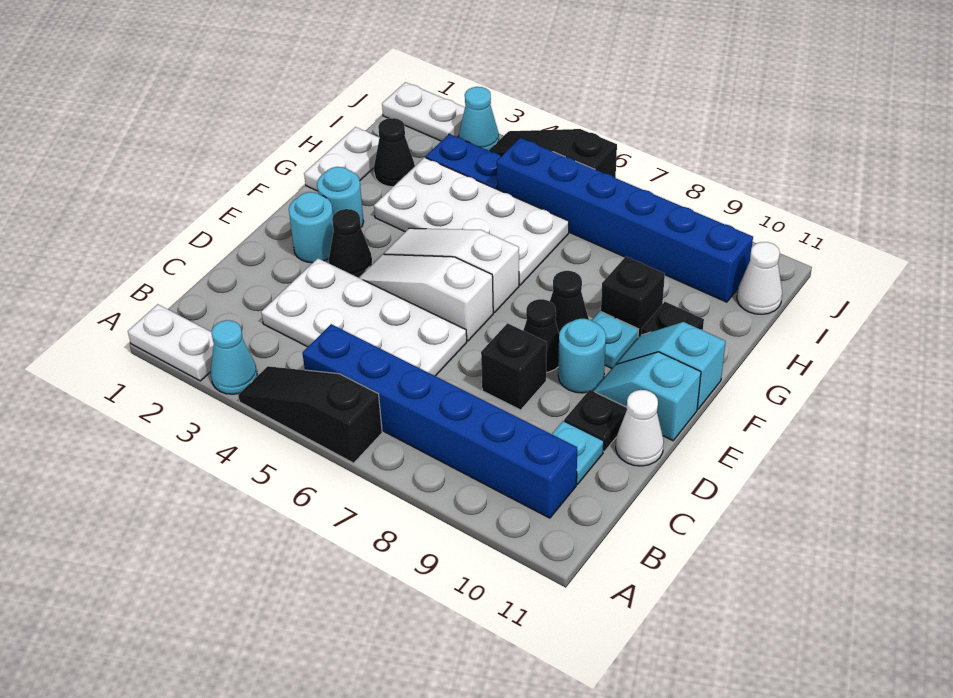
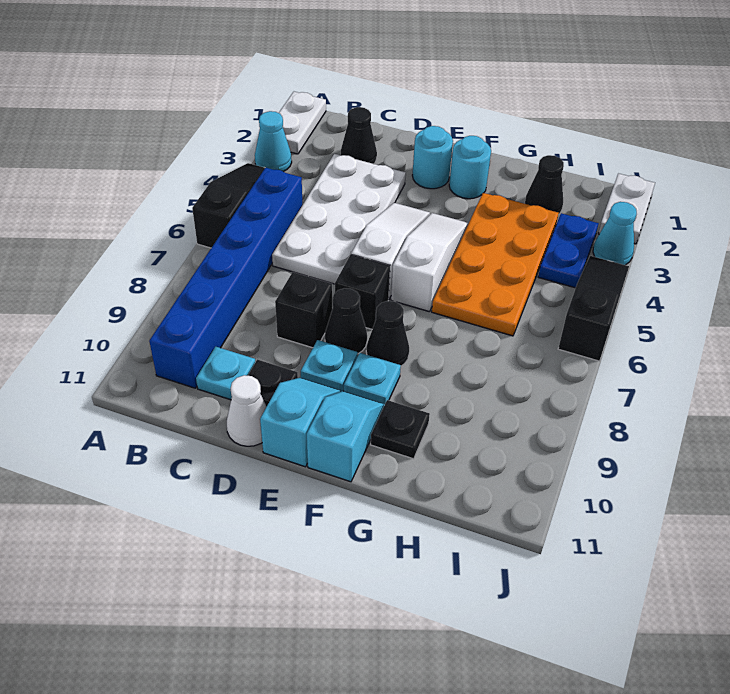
black 1x1 cone [329,209,372,278] -> black 1x1 cone moved to [341,107,377,164]
cyan 1x1 round brick [558,319,606,393] -> cyan 1x1 plate [301,340,358,391]
white 1x2 plate [304,127,379,191] -> none
white 2x4 plate [374,157,569,285] -> orange 2x4 plate [432,193,559,336]
black 1x1 brick [601,257,665,337] -> black 1x1 brick moved to [335,255,390,329]
blue 1x6 brick [497,138,753,302] -> none
white 1x1 cone [737,242,782,314] -> none

